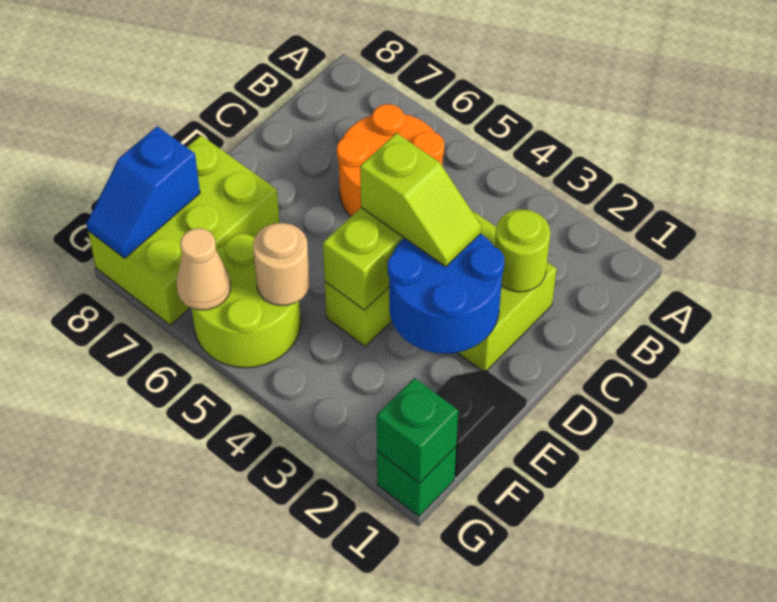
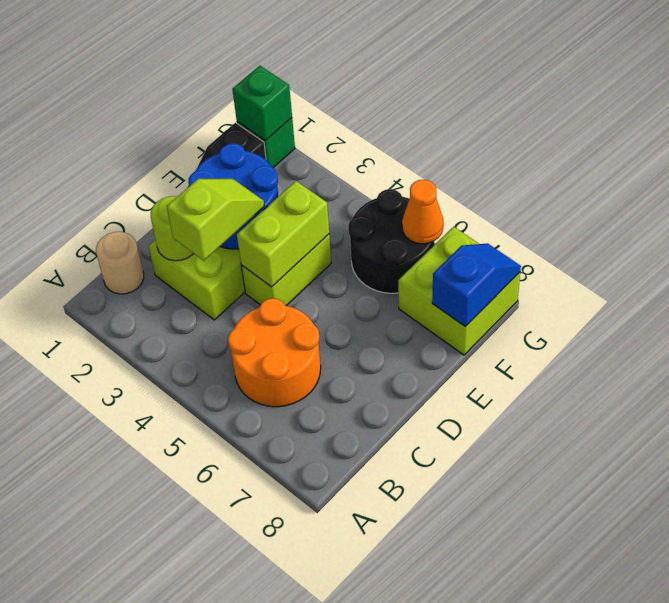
lime 1x2 slope [360,133,481,267] -> lime 1x2 slope turned to [167,179,264,261]
lime 2x3 brick [88,135,279,325] -> lime 2x2 brick [398,227,520,355]
lime 2x2 round brick [192,234,301,368] -> black 2x2 round brick [348,189,434,293]
tan 1x1 round brick [253,223,310,306] -> tan 1x1 round brick moved to [96,232,144,294]
tan 1x1 cone [177,228,230,310] -> orange 1x1 cone [402,180,444,244]

